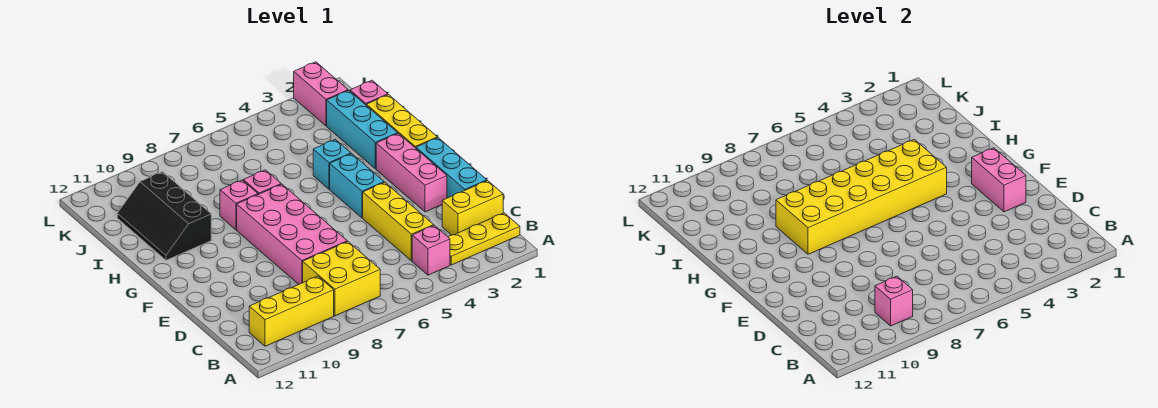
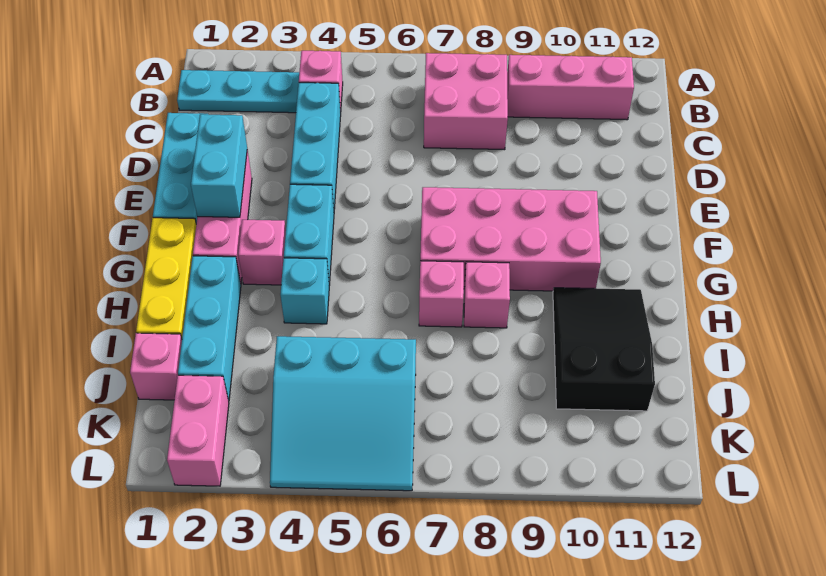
yellow 1x3 plate [448,213,520,265] -> cyan 1x3 plate [177,70,299,113]
yellow 2x2 brick [303,242,380,316] -> pink 2x2 brick [424,53,508,150]
yellow 1x3 brick [249,276,334,346] -> pink 1x3 brick [507,55,634,120]
pink 1x1 brick [875,276,913,326] -> pink 1x1 brick moved to [238,220,286,285]
yellow 1x2 brick [442,181,503,235] -> none
yellow 1x3 brick [363,182,434,261] -> cyan 1x3 brick [290,83,341,209]
pink 2x4 brick [237,184,347,284] -> pink 2x4 brick turned to [420,187,601,291]
pink 1x2 brick [972,148,1026,212] -> cyan 1x2 brick [191,114,247,217]
yellow 2x6 brick [776,139,947,254] -> none
black 2x3 slope [117,172,211,260] -> black 2x3 slope turned to [553,288,655,411]
none -> cyan 3x3 slope [270,336,416,491]

